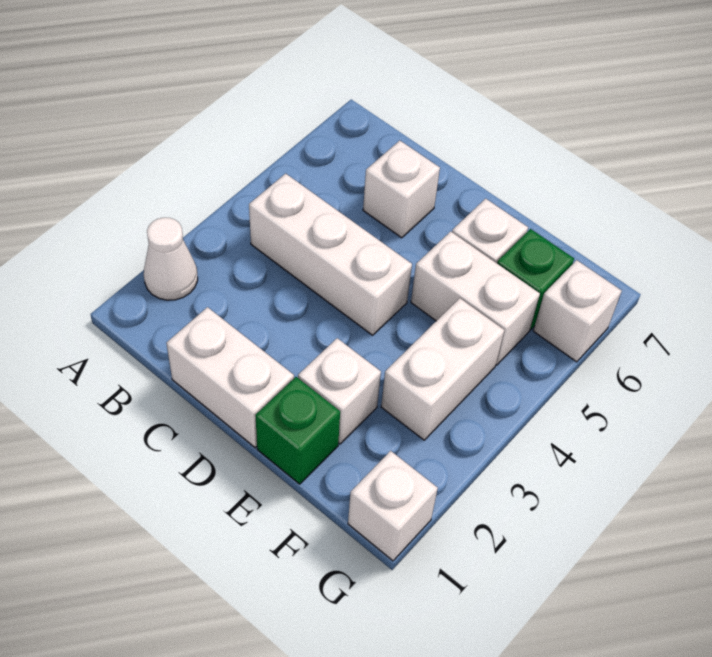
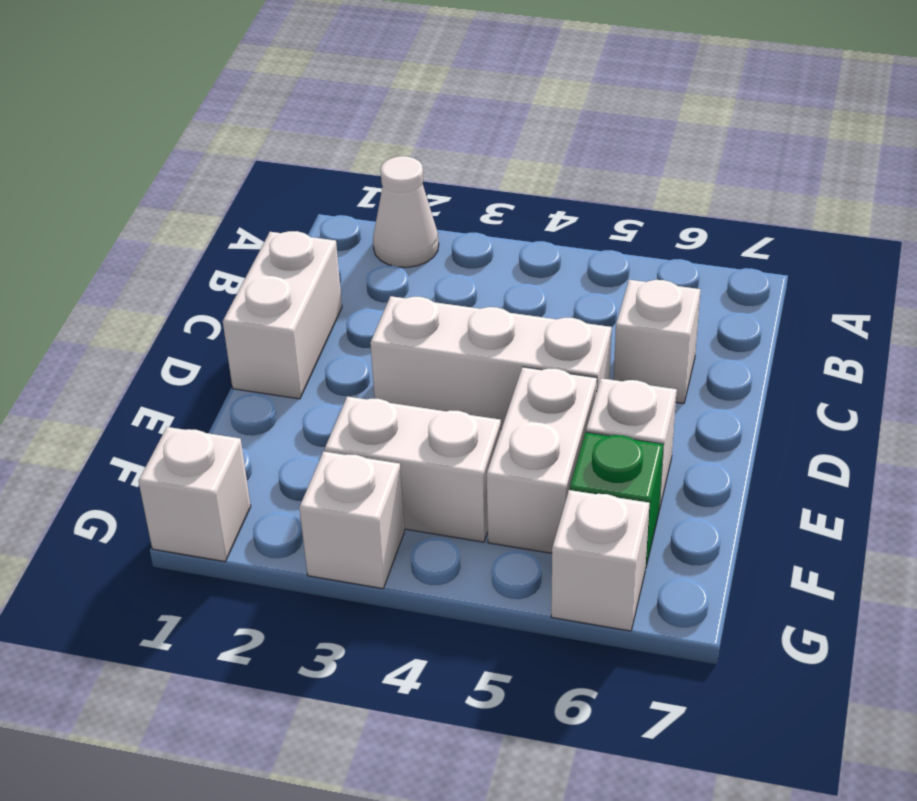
white 1x3 brick [249,174,412,335] -> white 1x3 brick turned to [370,296,612,429]
green 1x1 brick [255,377,340,484] -> none
white 1x1 brick [298,338,381,444] -> white 1x1 brick moved to [299,452,404,589]

